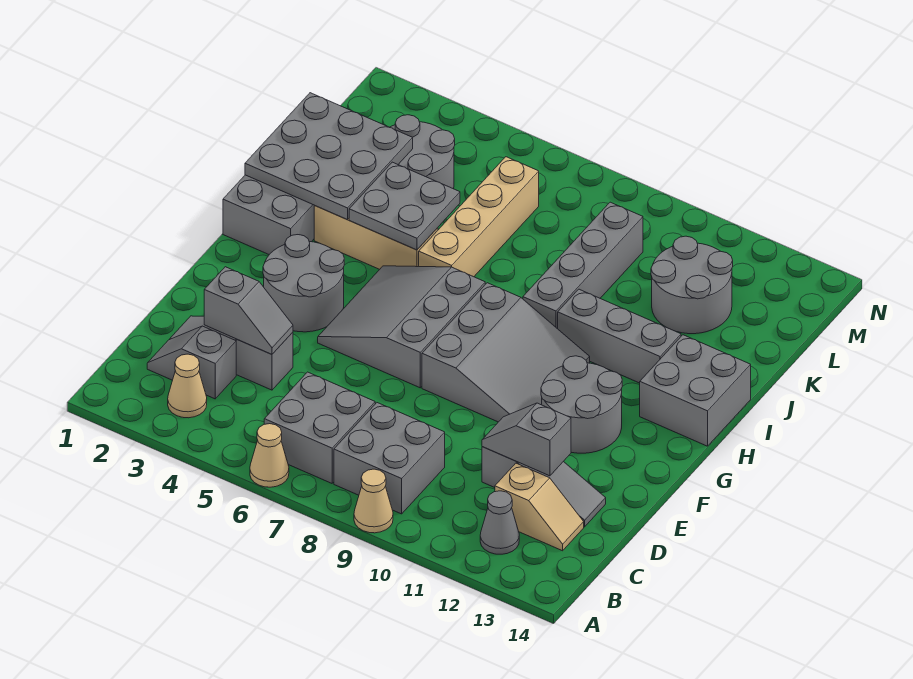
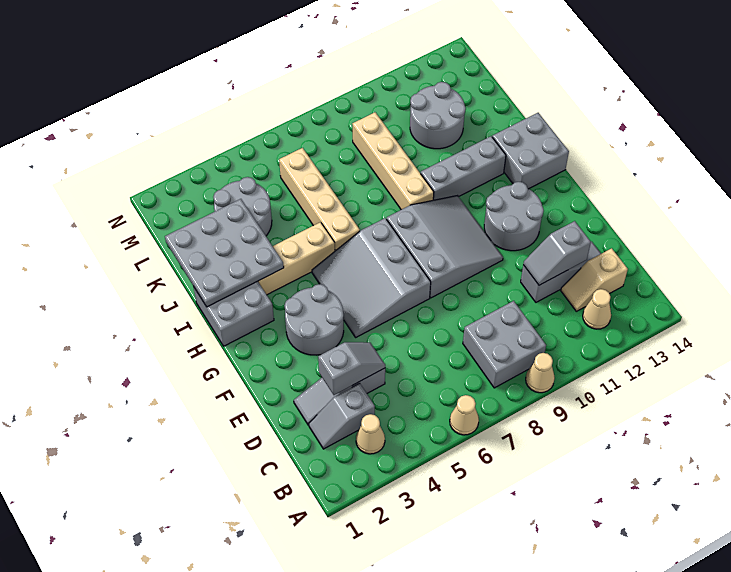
grey 2x2 brick [264,372,375,483] -> none
grey 1x1 cone [480,491,519,554] -> tan 1x1 cone [583,289,611,329]
tan 1x2 slope [495,463,584,551] -> tan 1x2 slope turned to [561,248,628,311]
grey 2x2 plate [349,162,460,250] -> none
grey 1x4 brick [523,202,643,329] -> tan 1x4 brick [353,112,434,210]

